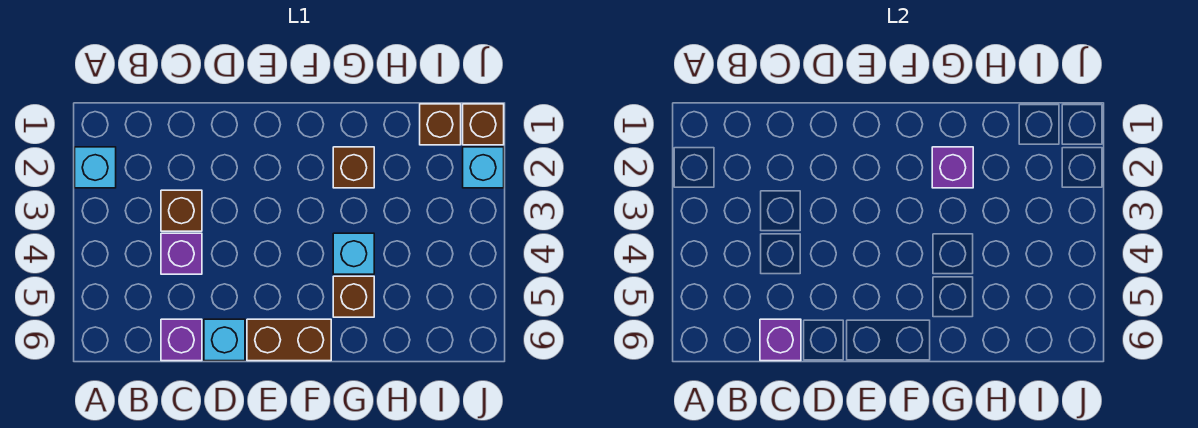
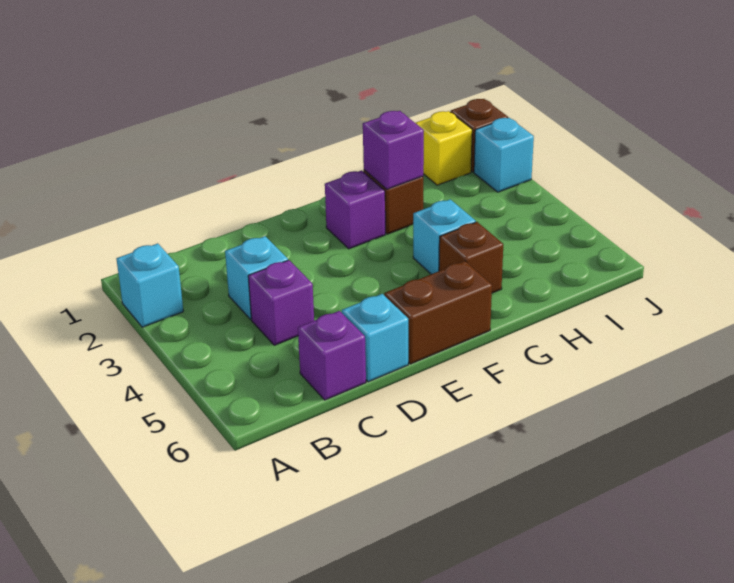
brown 1x1 brick [161,190,202,231] -> cyan 1x1 brick [225,236,288,319]
purple 1x1 brick [760,319,801,361] -> purple 1x1 brick moved to [325,170,385,249]
brown 1x1 brick [420,104,461,145] -> yellow 1x1 brick [416,111,472,185]

